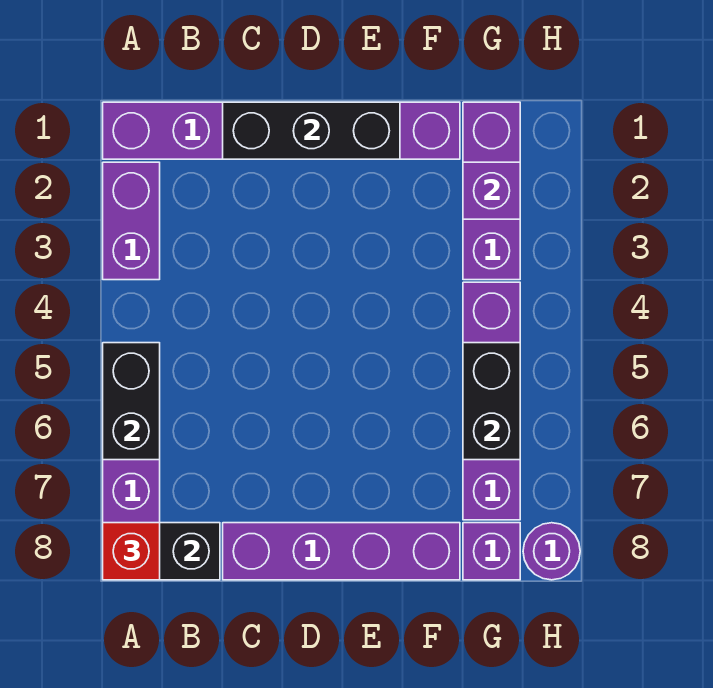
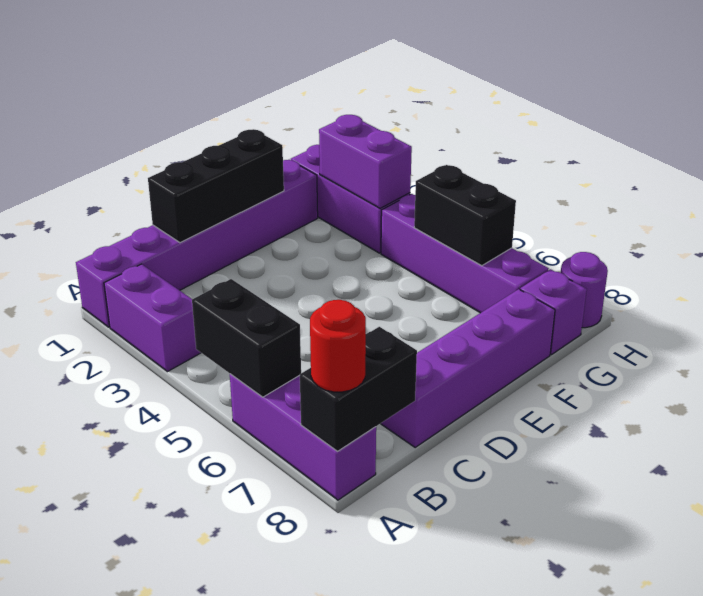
red 1x1 brick [103,523,160,580] -> red 1x1 round brick [310,300,366,392]
purple 1x1 brick [463,162,520,219] -> purple 1x2 brick [319,115,412,208]

